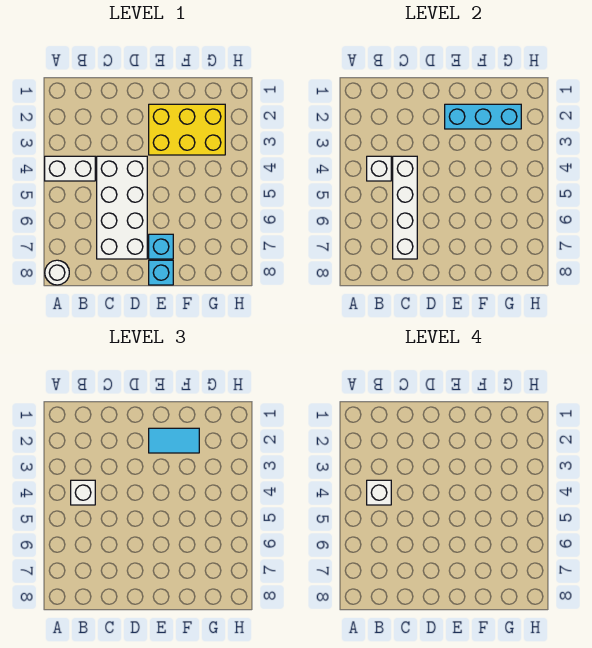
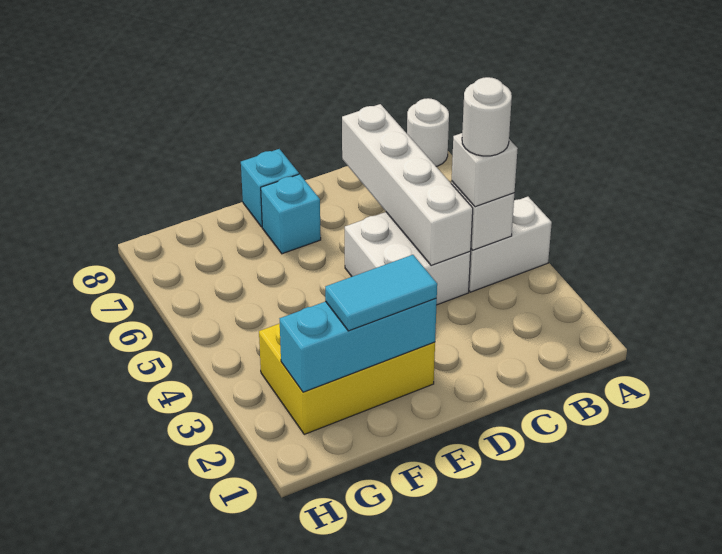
white 1x1 brick [367,480,391,505] -> white 1x1 round brick [462,77,512,156]
white 2x4 brick [97,156,147,259] -> white 2x2 brick [345,212,471,305]

